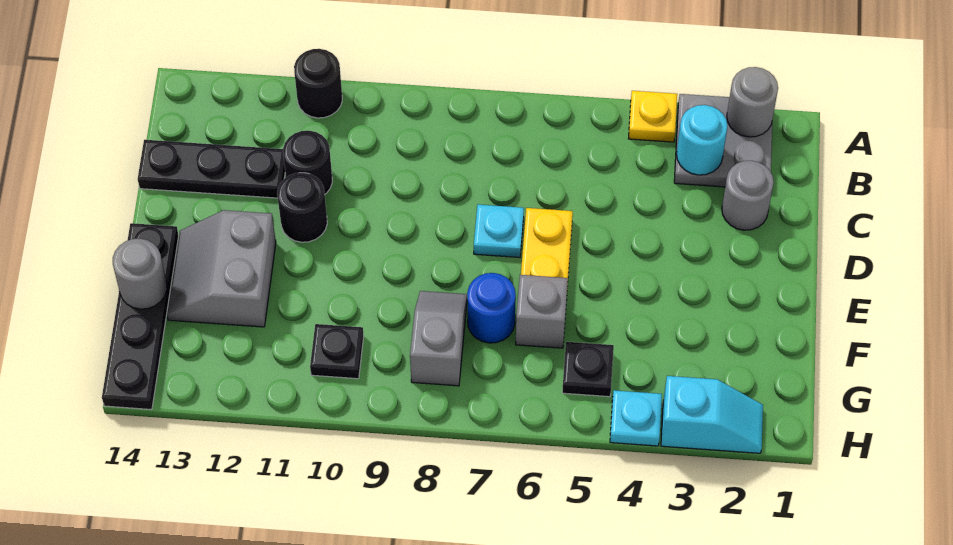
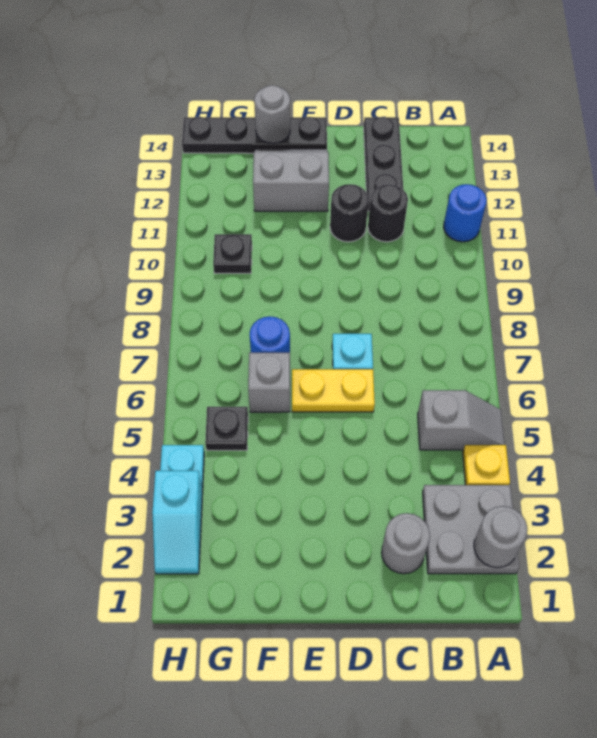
black 1x1 round brick [294,49,342,118] -> blue 1x1 round brick [444,184,487,242]
cyan 1x1 round brick [677,105,727,175] -> none
grey 1x2 slope [410,291,467,386] -> grey 1x2 slope moved to [418,390,504,450]

